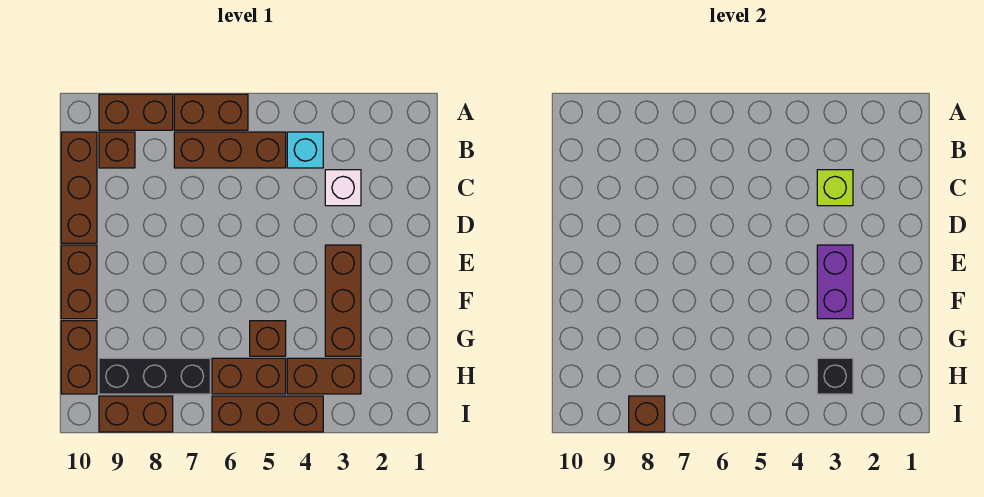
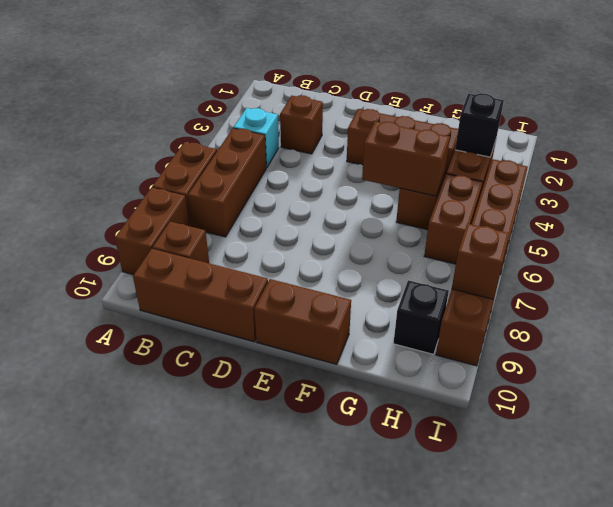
white 1x1 brick [325,170,361,206] -> brown 1x1 brick [280,96,323,154]
lime 1x1 brick [817,170,853,206] -> none
purple 1x2 brick [817,245,853,319] -> none
brown 1x2 brick [61,321,97,394] -> brown 1x2 brick moved to [362,121,450,196]
black 1x3 brick [99,358,210,394] -> black 1x1 brick [393,280,449,354]

